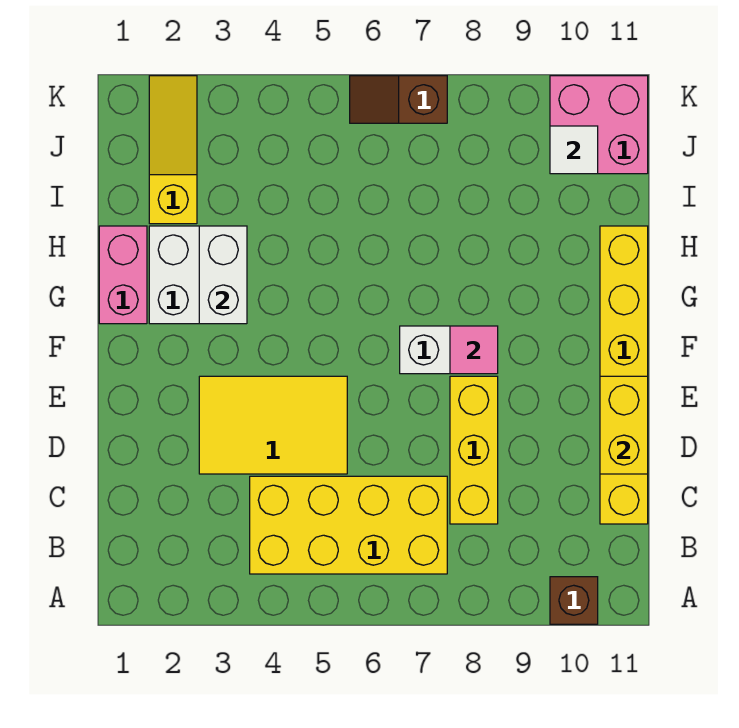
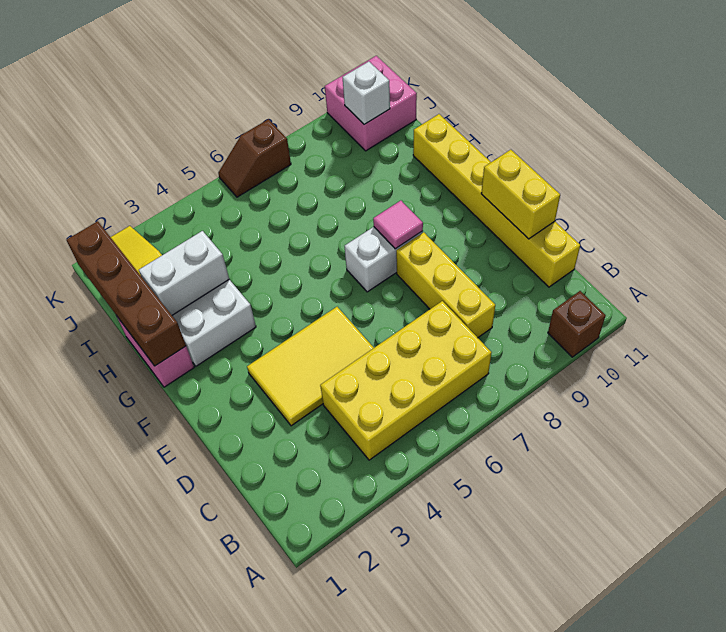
none -> brown 1x4 brick [67,221,186,366]
white 1x2 brick [199,226,247,324] -> white 1x2 brick turned to [139,231,229,315]
white 1x1 tile [550,126,598,174] -> white 1x1 brick [343,62,390,124]

